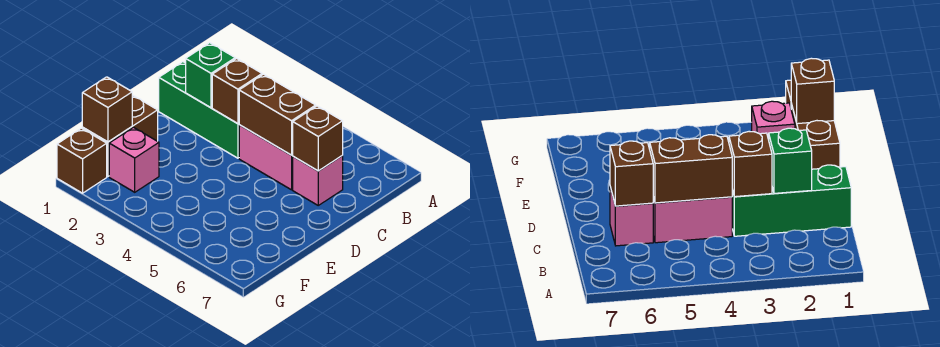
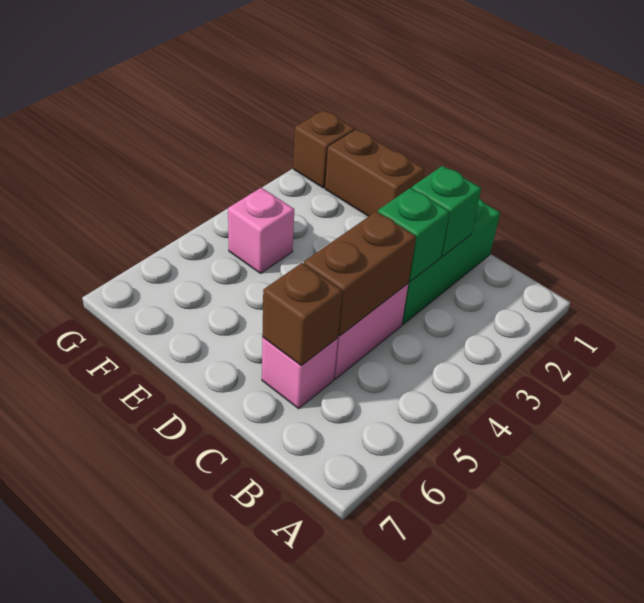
brown 1x1 brick [212,59,262,124] -> green 1x1 brick [378,188,450,281]
brown 1x1 brick [82,77,132,142] -> none
pink 1x1 brick [109,127,159,192] -> pink 1x1 brick moved to [228,188,294,273]

